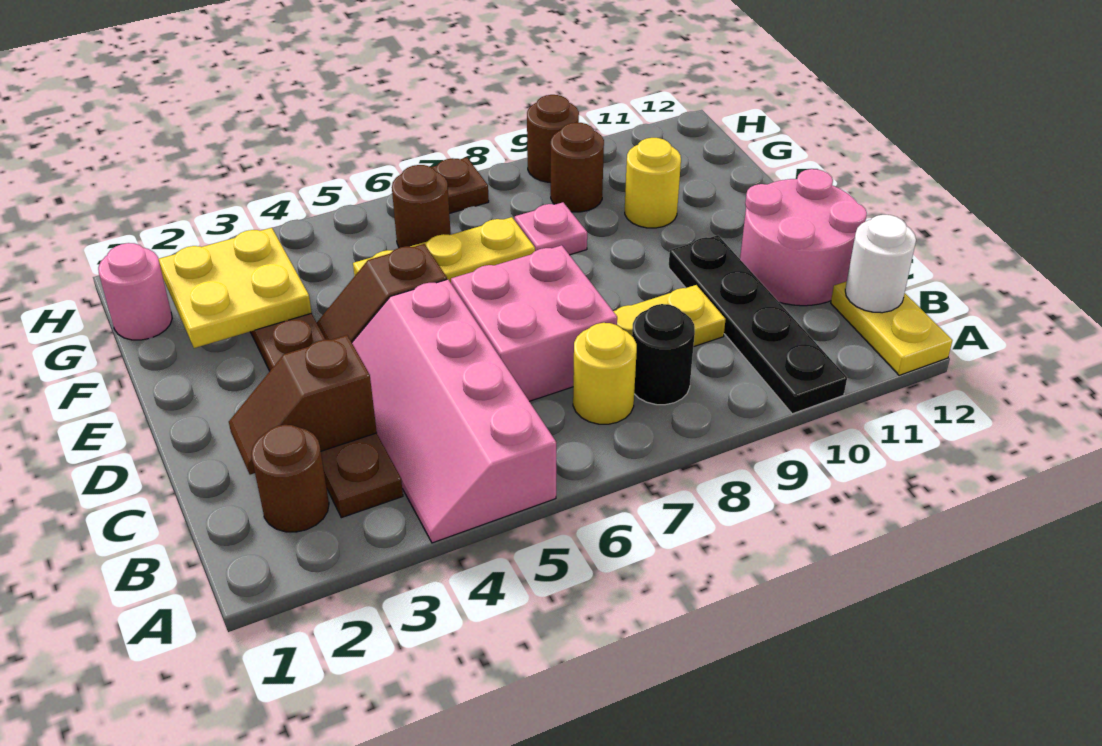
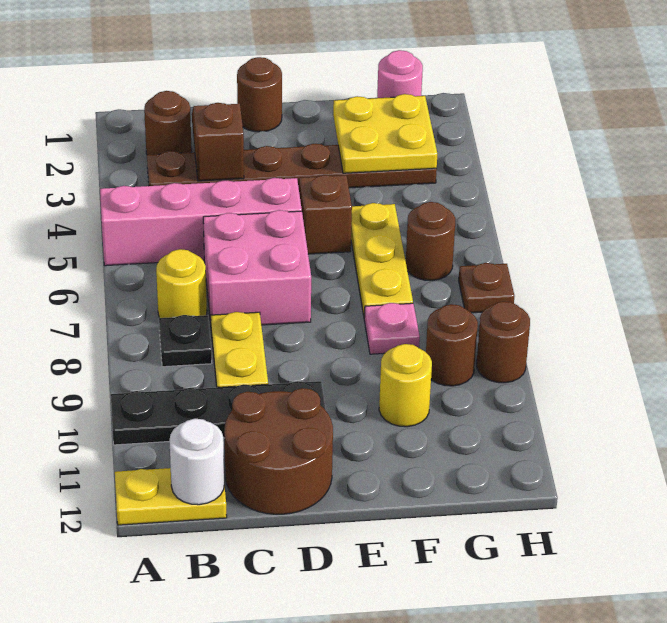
black 1x1 round brick [632,304,695,405] -> black 1x1 plate [159,315,212,367]
pink 2x2 round brick [740,169,867,306] -> brown 2x2 round brick [224,388,333,514]
none -> brown 1x1 round brick [237,57,282,132]

